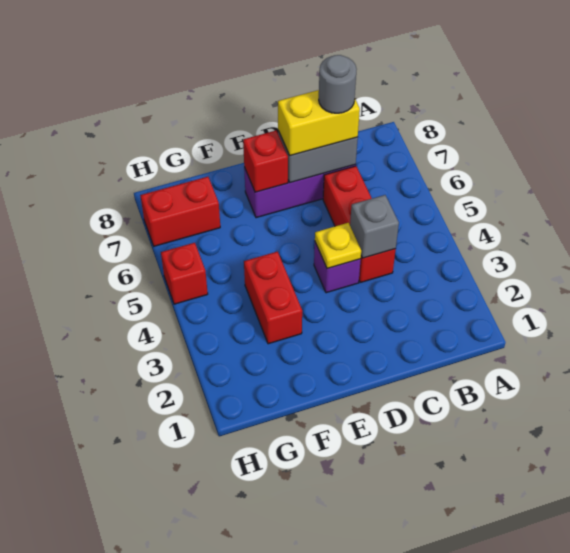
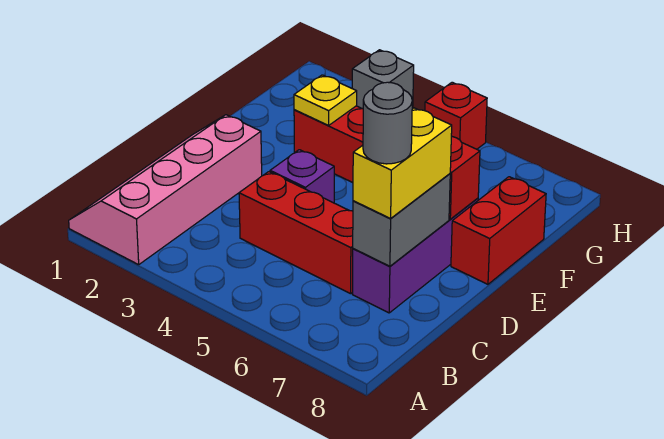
none -> pink 2x4 slope [69,115,262,265]
grey 1x1 brick [350,195,399,258] -> grey 1x1 brick moved to [352,50,414,109]
yellow 1x1 plate [315,223,361,269] -> yellow 1x1 plate moved to [294,75,357,125]
red 1x2 brick [140,177,220,246] -> red 1x2 brick moved to [451,177,546,284]

